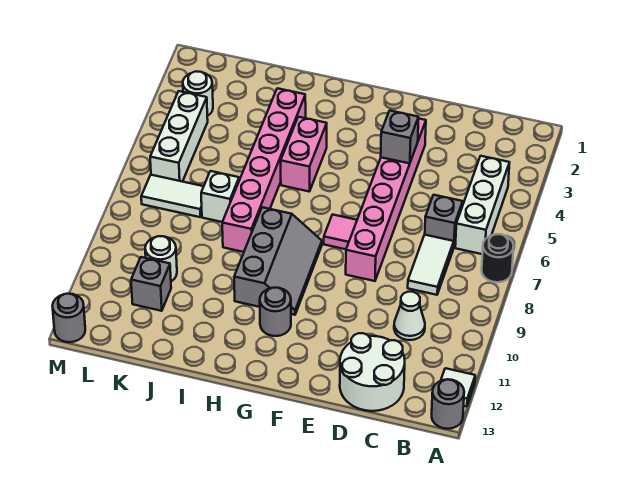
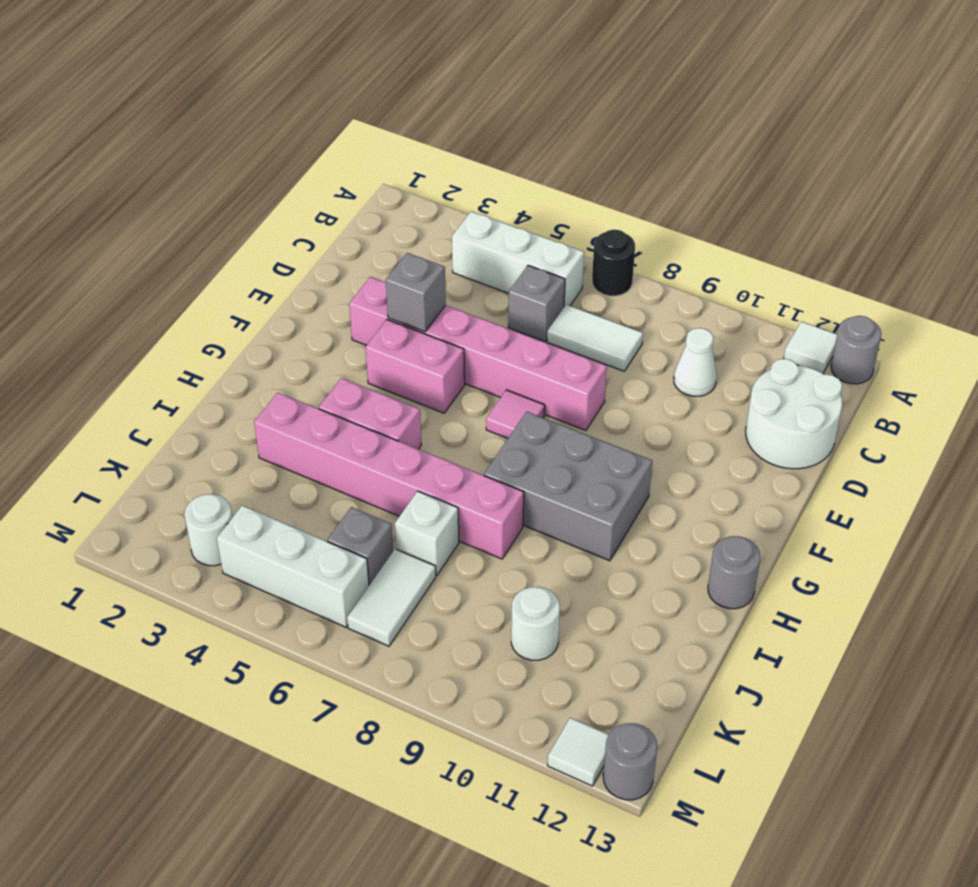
none -> pink 1x2 brick [365,320,465,413]
grey 2x3 slope [234,207,322,315] -> grey 2x3 brick [484,412,652,561]
grey 1x1 round brick [260,288,291,336] -> grey 1x1 round brick moved to [708,536,760,609]
grey 1x1 brick [131,257,171,311] -> grey 1x1 brick moved to [327,507,393,585]
none -> white 1x1 tile [548,718,609,786]

